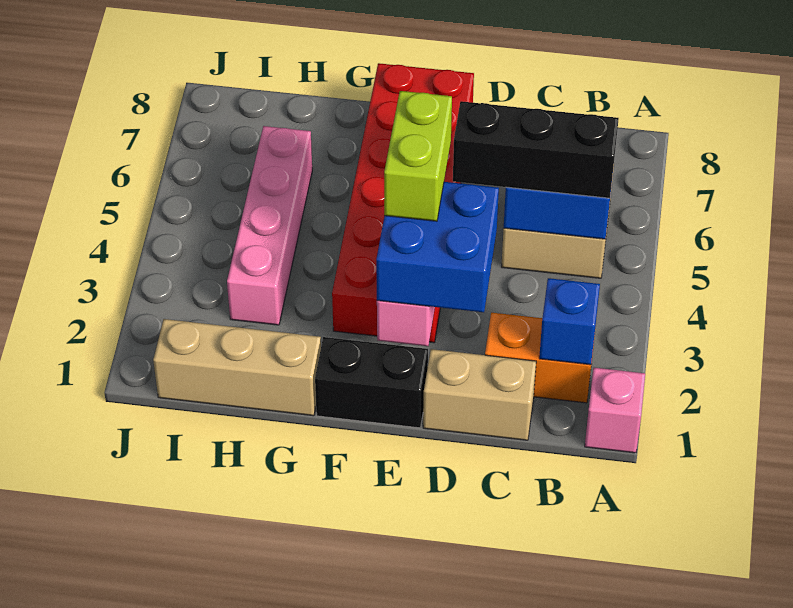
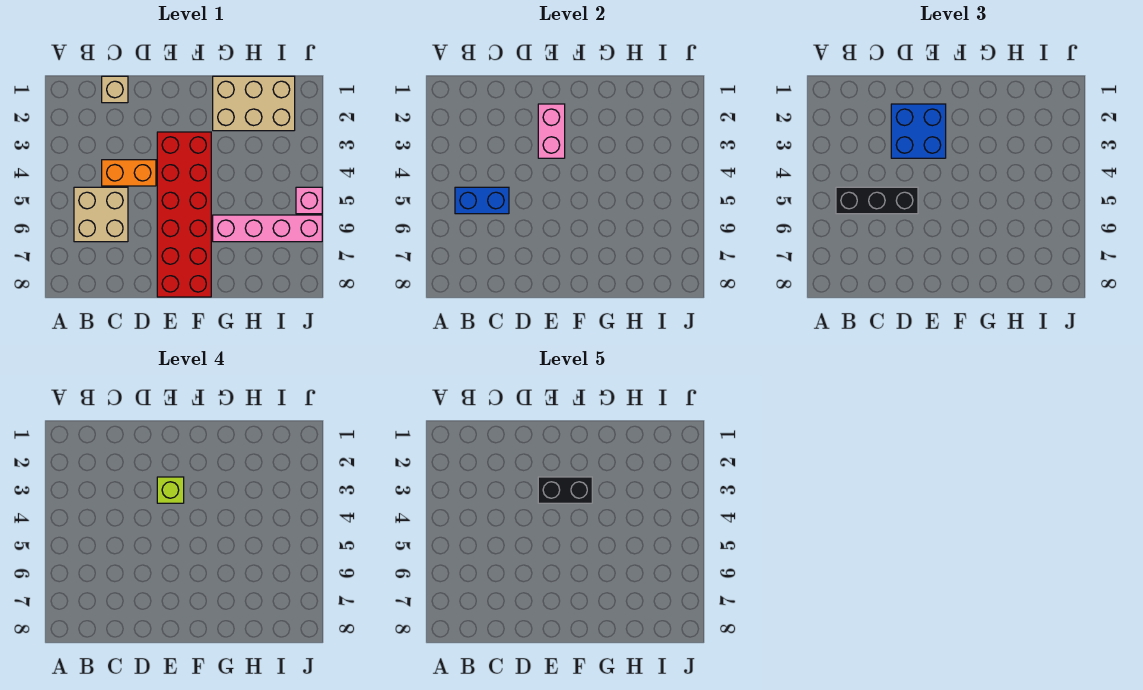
pink 1x1 brick [585,368,645,453] -> pink 1x1 brick moved to [296,187,322,214]
orange 1x2 brick [485,313,595,403] -> orange 1x2 brick moved to [102,160,156,186]
blue 1x1 brick [539,278,600,365] -> none
tan 1x2 brick [423,349,536,440] -> tan 1x1 brick [102,76,128,103]
black 1x2 brick [315,337,428,428] -> black 1x2 brick moved to [538,477,592,503]
lime 1x2 brick [384,91,452,221] -> lime 1x1 brick [157,477,184,503]
tan 1x3 brick [153,319,321,416] -> tan 2x3 brick [213,76,295,131]
pink 1x4 brick [227,126,312,325] -> pink 1x4 brick turned to [213,215,322,242]

